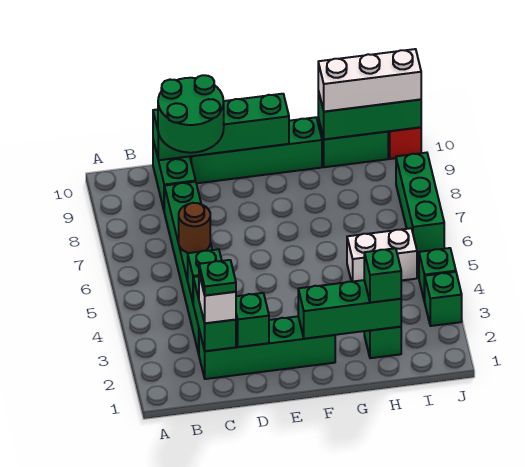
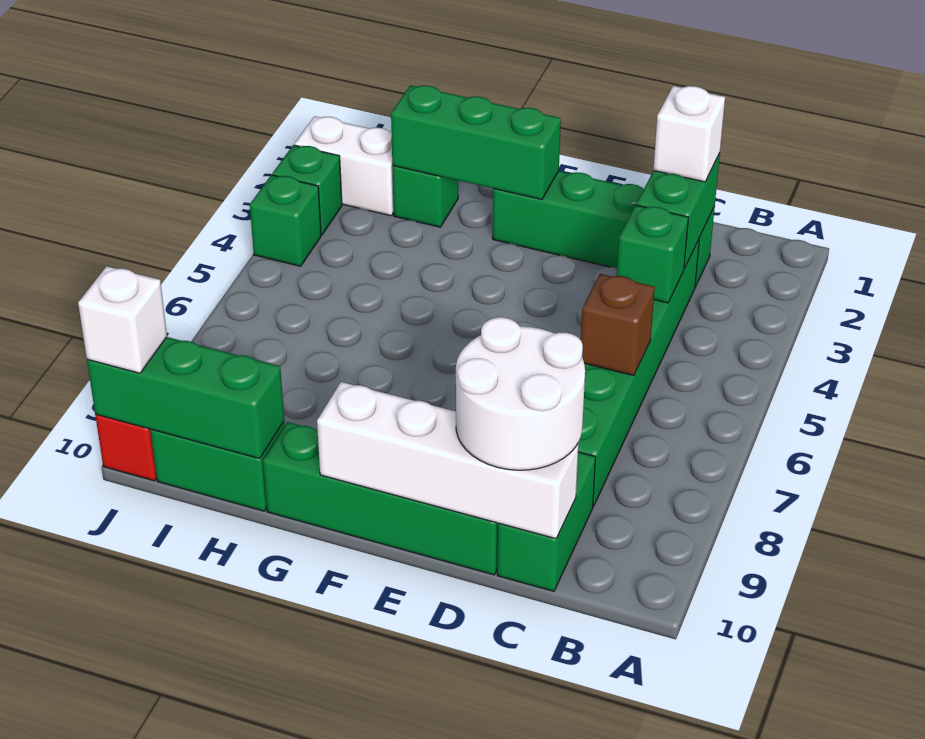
green 1x1 plate [199,260,236,295] -> none
brown 1x1 round brick [179,203,210,253] -> brown 1x1 brick [581,274,655,376]
green 2x2 round brick [158,75,224,153] -> white 2x2 round brick [456,317,585,470]
green 1x4 brick [153,94,289,160] -> white 1x4 brick [317,382,579,539]
green 1x1 brick [236,293,269,347] -> none
green 1x1 brick [364,248,401,303] -> none
white 1x2 brick [347,228,417,282] -> white 1x2 brick moved to [294,116,394,216]
white 1x3 brick [318,49,421,112] -> white 1x1 brick [78,266,167,373]
green 1x3 brick [396,153,444,254] -> none

